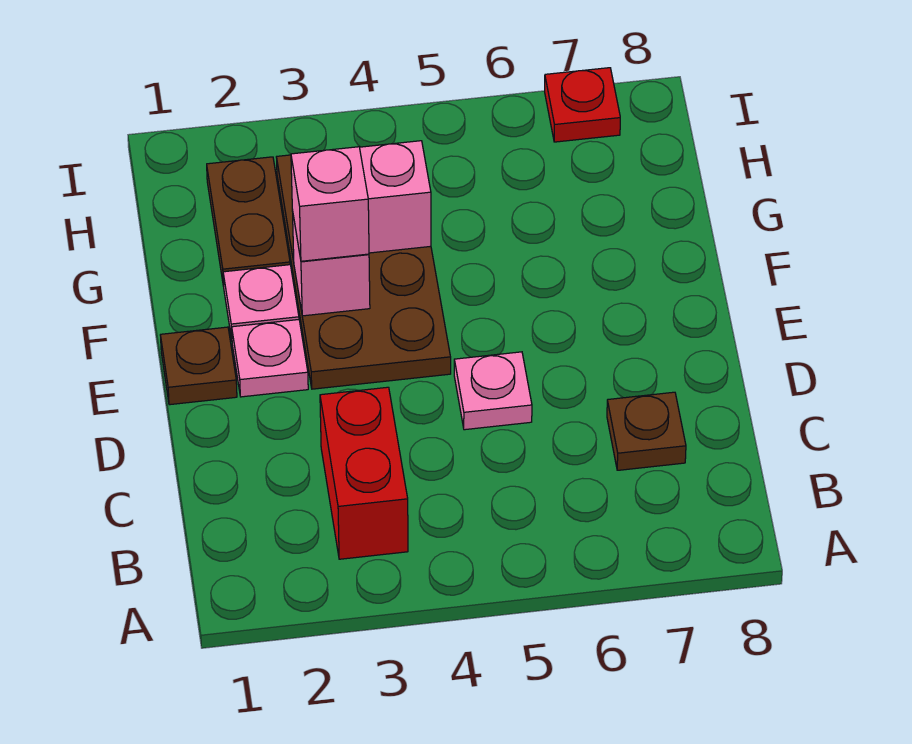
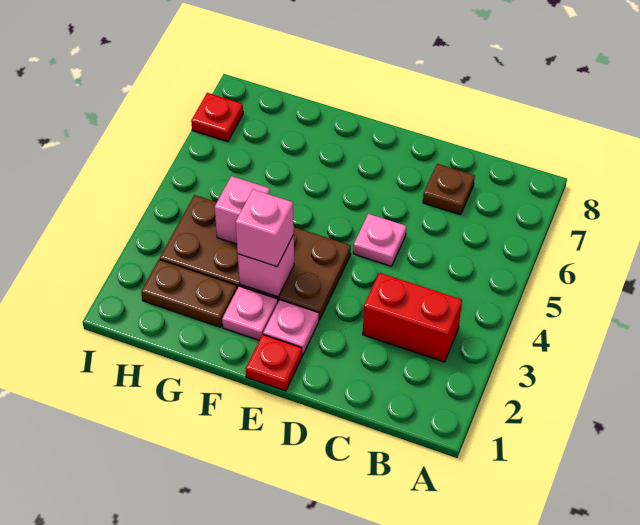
brown 1x1 plate [160,327,237,405] -> red 1x1 plate [246,334,302,391]

